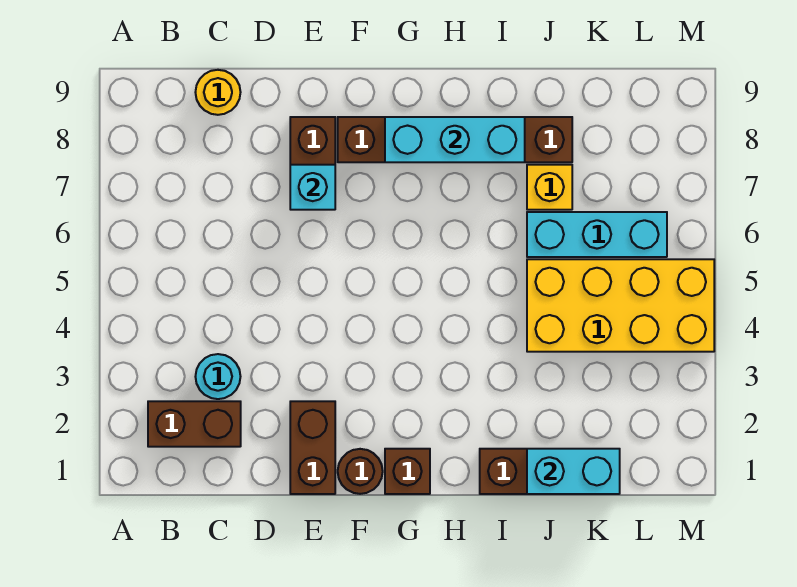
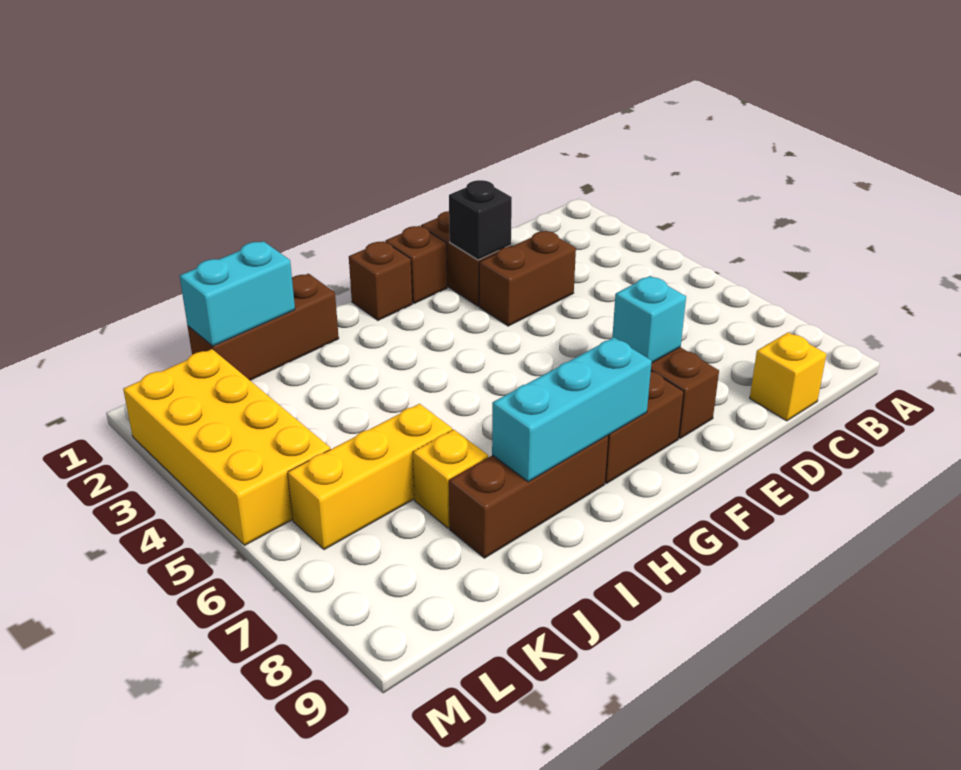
brown 1x2 brick [148,401,241,447] -> brown 1x2 brick moved to [479,231,576,326]
cyan 1x1 round brick [195,354,241,399] -> none
yellow 1x1 round brick [195,70,241,115] -> yellow 1x1 brick [750,332,826,421]
none -> black 1x1 brick [449,180,512,260]
brown 1x1 round brick [338,449,383,494] -> brown 1x1 brick [385,226,447,304]
yellow 2x4 brick [527,259,714,352] -> yellow 2x4 brick turned to [123,349,330,545]
cyan 1x3 brick [527,212,667,257] -> yellow 1x3 brick [288,404,452,550]

